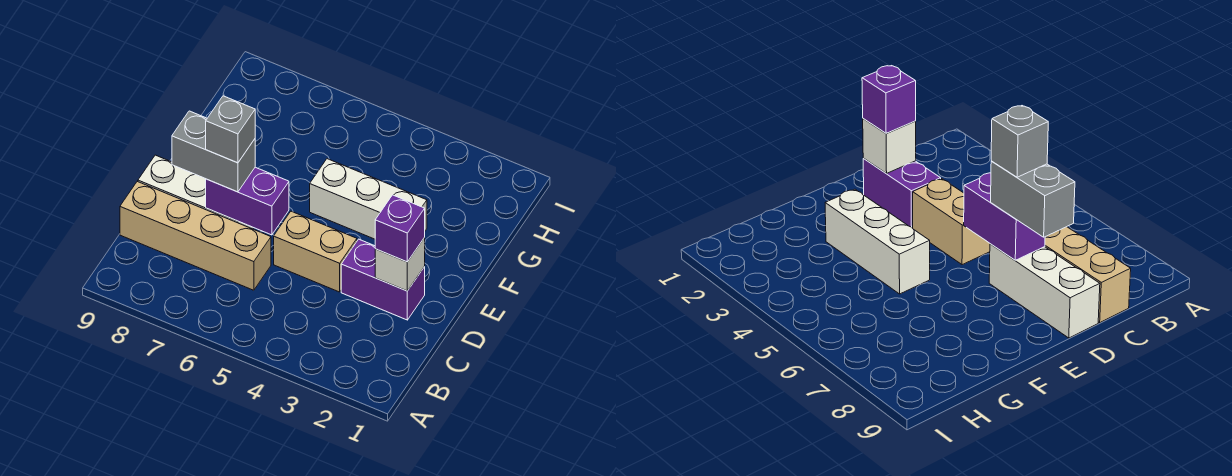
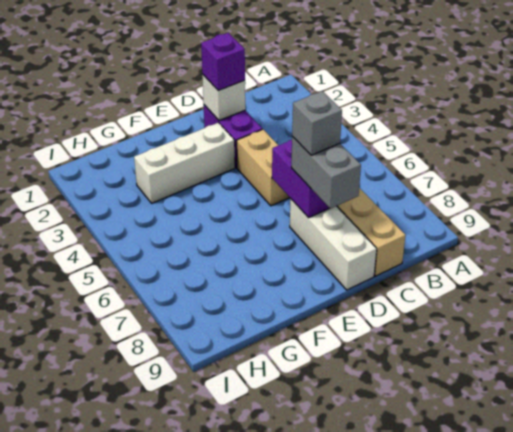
white 1x3 brick [310,159,427,239] -> white 1x3 brick turned to [134,123,235,203]

